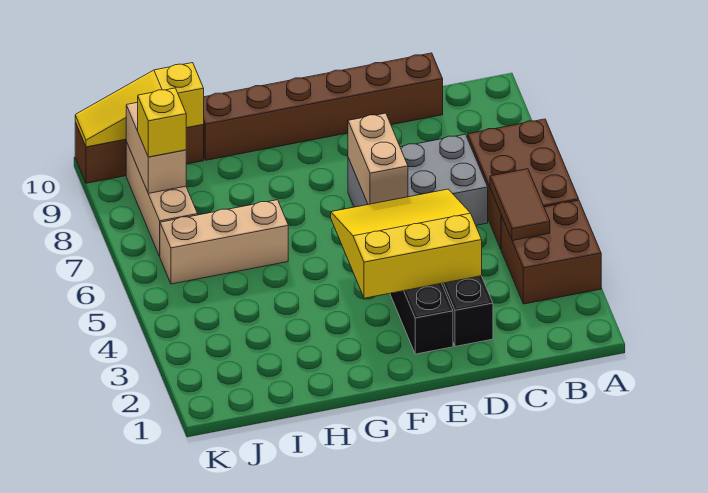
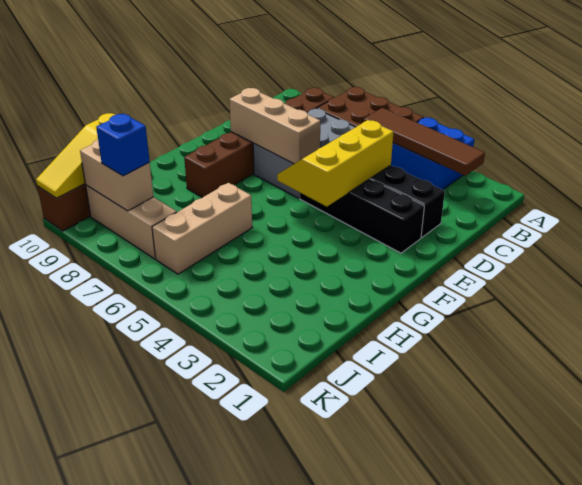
brown 2x2 brick [501,200,601,304] -> blue 2x2 brick [391,117,474,190]
brown 1x2 tile [490,169,550,241] -> brown 1x4 tile [364,108,485,176]
brown 1x6 brick [203,53,443,160] -> brown 1x6 brick moved to [184,88,334,198]
yellow 3x3 slope [331,189,482,298] -> yellow 2x3 slope [277,120,393,207]
tan 1x2 brick [348,113,408,204] -> tan 1x3 brick [229,88,320,164]
yellow 1x1 brick [138,88,186,157] -> blue 1x1 brick [96,114,150,176]

